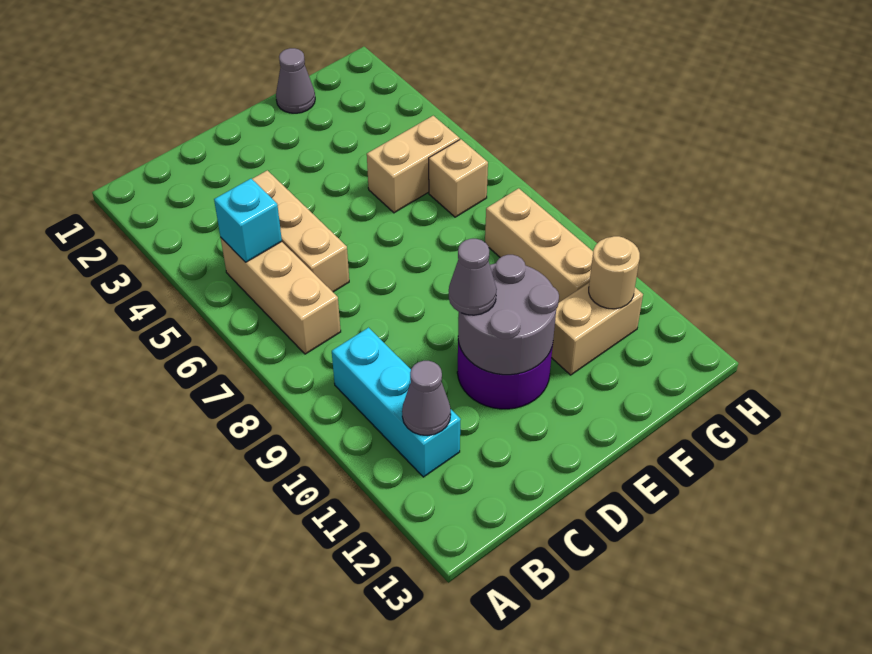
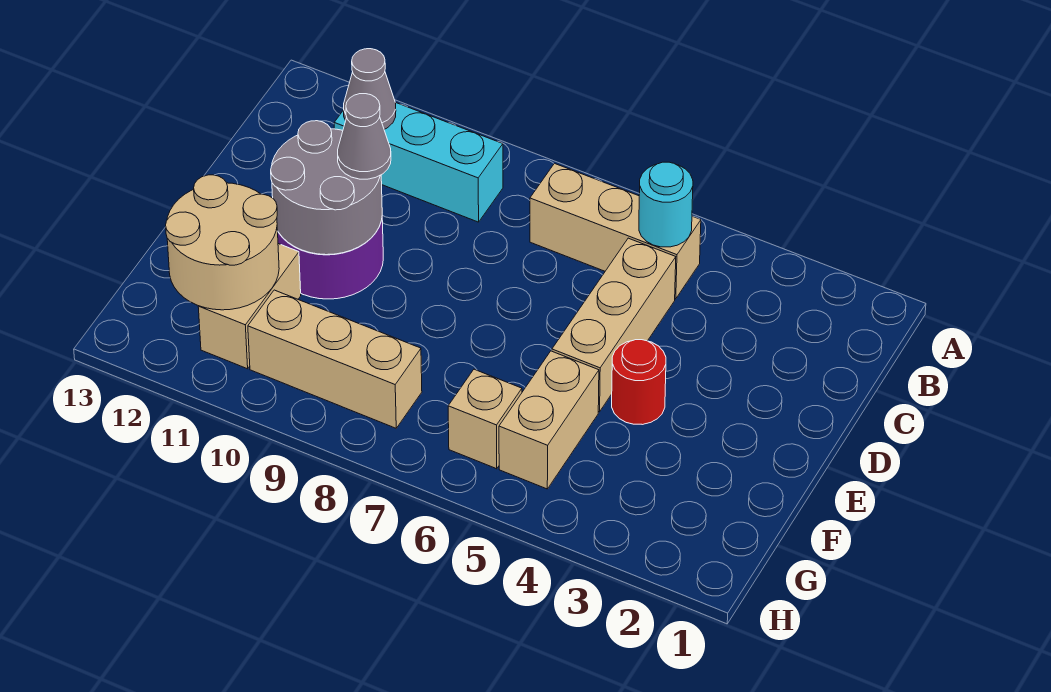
cyan 1x1 brick [214,179,282,262] -> cyan 1x1 round brick [639,162,693,247]
tan 1x3 brick [252,170,349,292] -> tan 1x3 brick turned to [552,238,676,412]
none -> red 1x1 round brick [612,340,666,425]
grey 1x1 cone [276,48,315,113] -> none
tan 1x1 round brick [589,236,640,309] -> tan 2x2 round brick [166,175,279,310]

